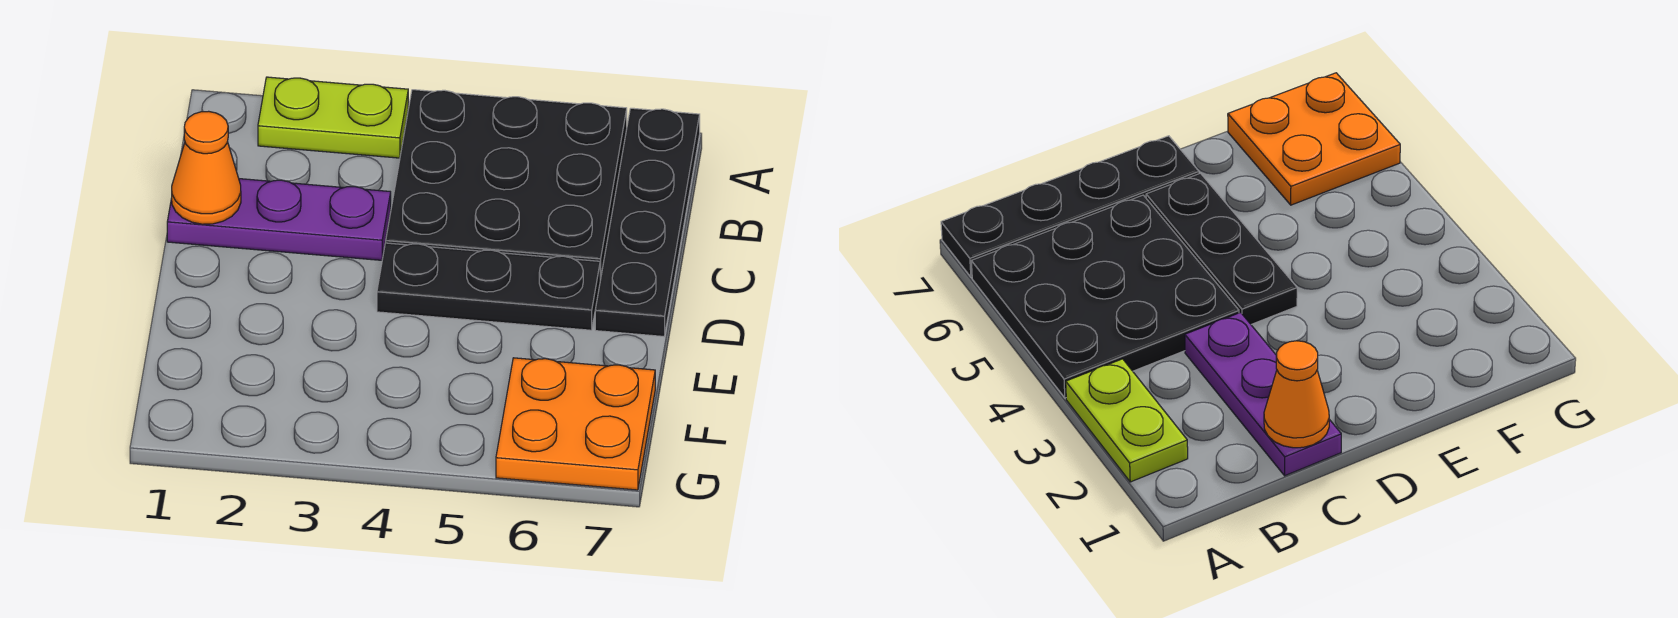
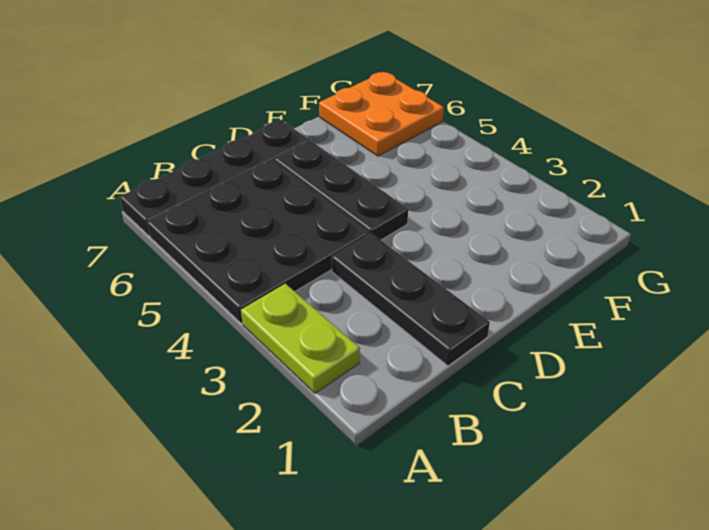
purple 1x3 plate [167,179,391,260] -> black 1x3 plate [332,233,490,366]
orange 1x1 cone [172,111,241,224] -> none

